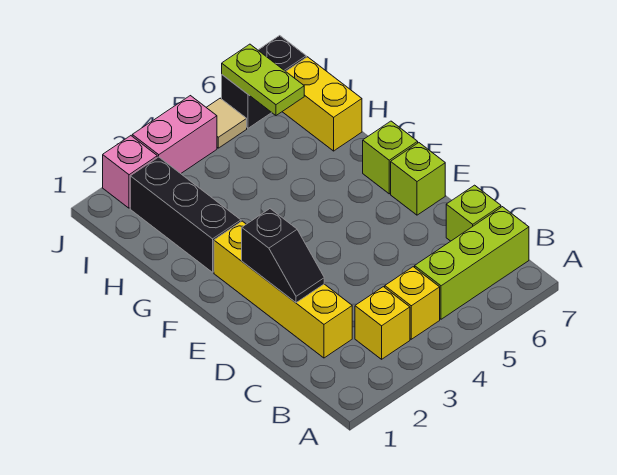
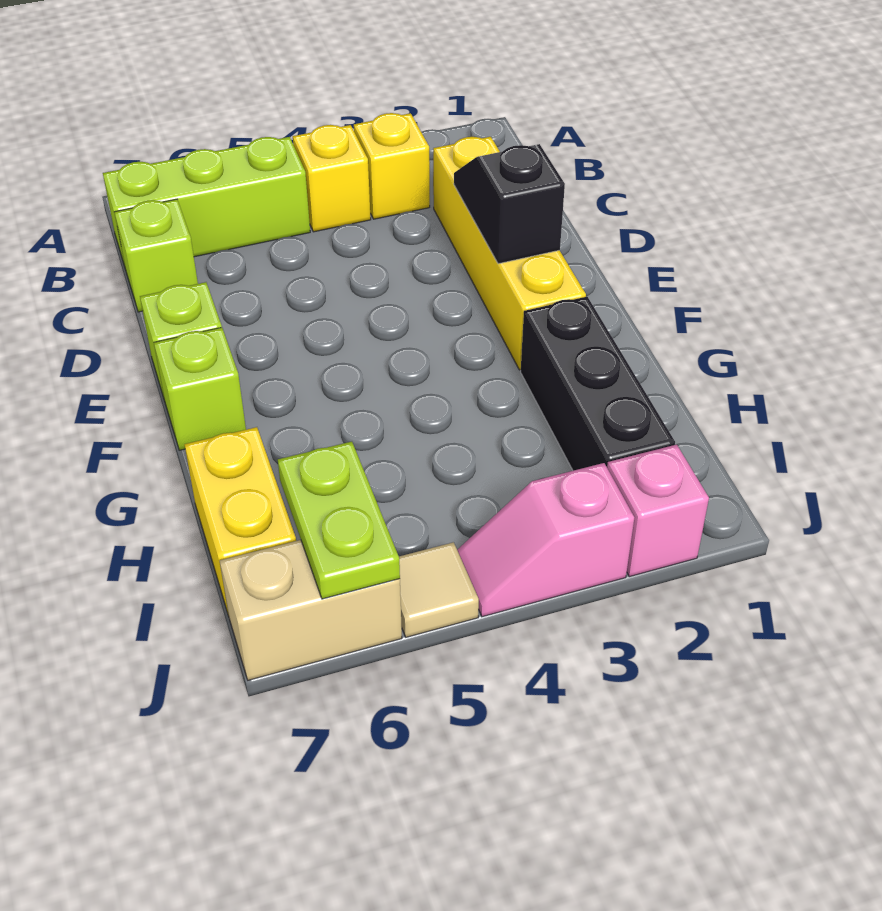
pink 1x2 brick [132,96,217,174] -> pink 1x2 slope [457,463,634,617]
black 1x2 brick [222,36,306,128] -> tan 1x2 brick [220,540,402,680]

